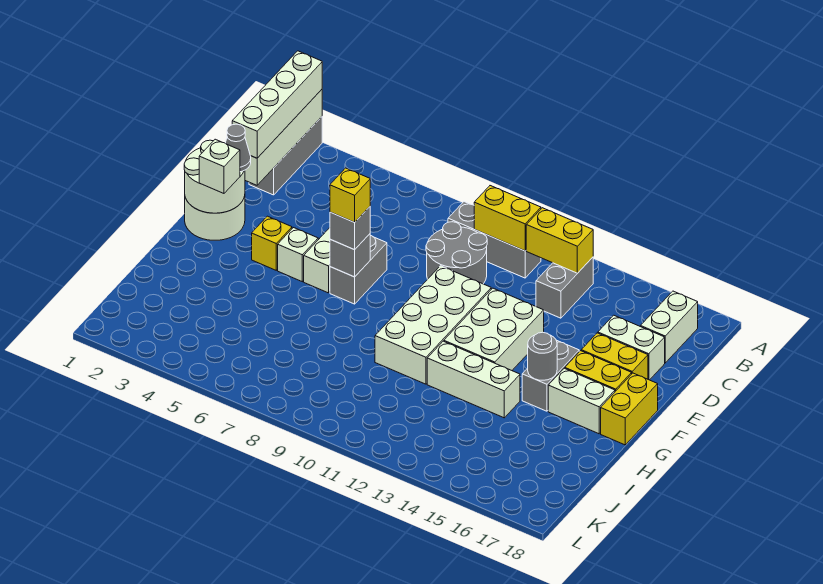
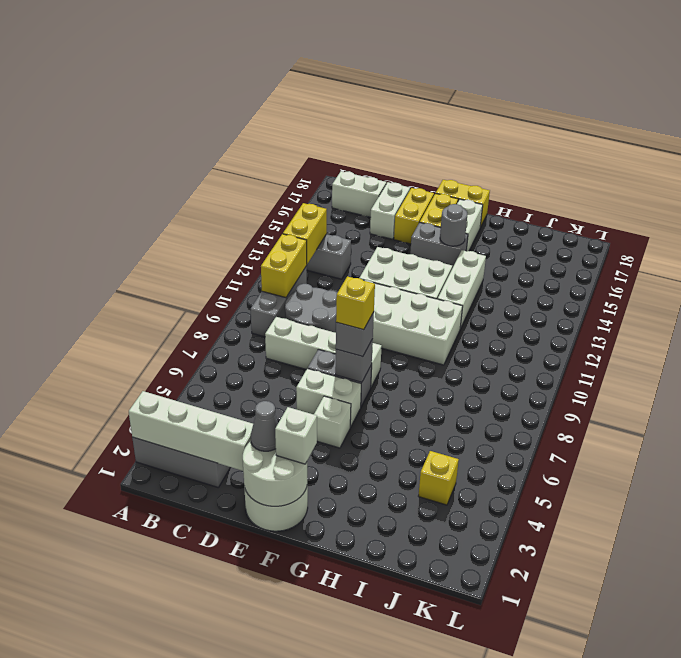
white 1x4 brick [232,51,322,158] -> white 1x4 brick moved to [265,317,382,387]
yellow 1x1 brick [252,216,292,270] -> yellow 1x1 brick moved to [419,451,459,505]

